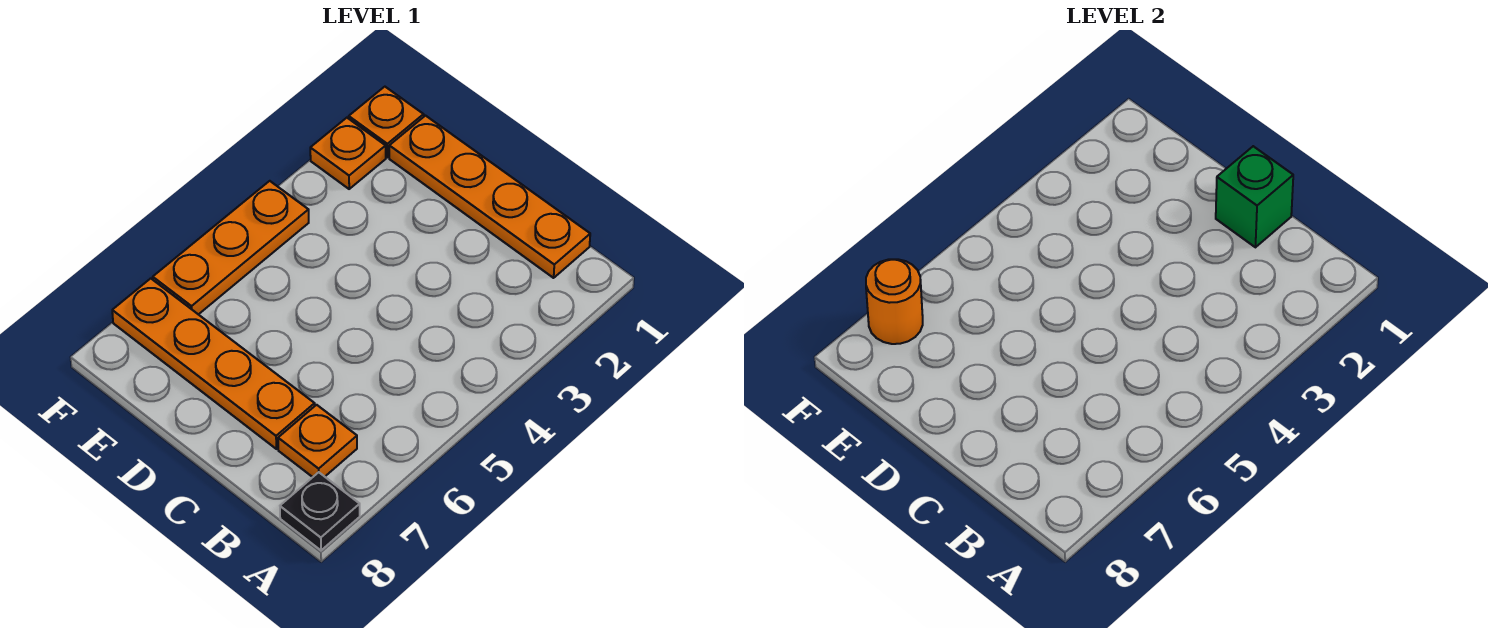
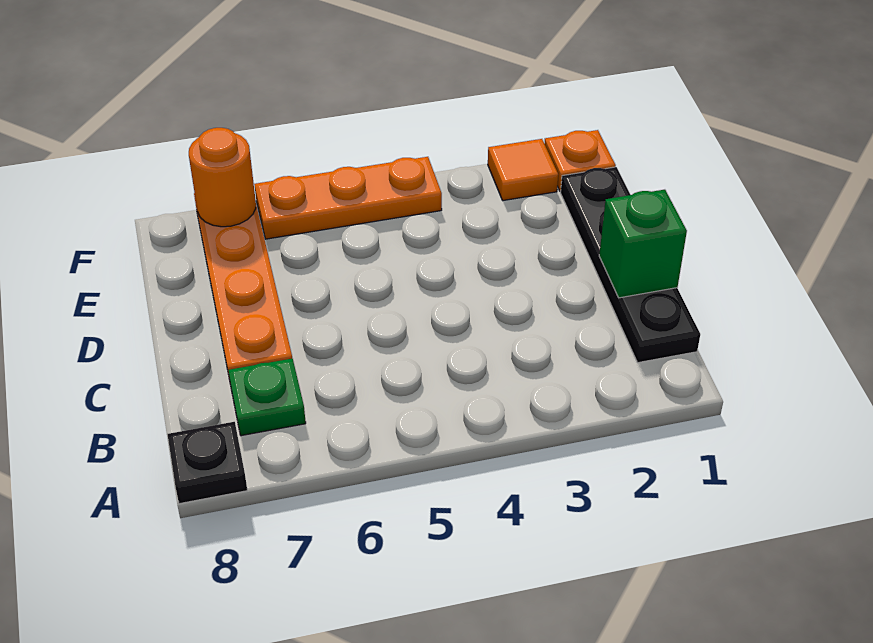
orange 1x4 plate [389,116,590,278] -> black 1x4 plate [561,167,700,363]
orange 1x1 plate [278,405,357,477] -> green 1x1 plate [228,358,306,436]
orange 1x1 plate [310,118,386,189] -> orange 1x1 tile [488,139,558,201]

